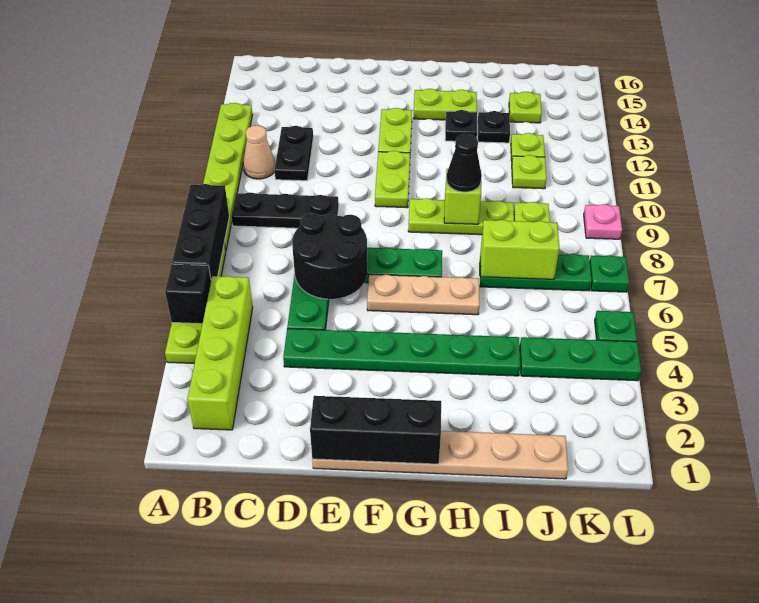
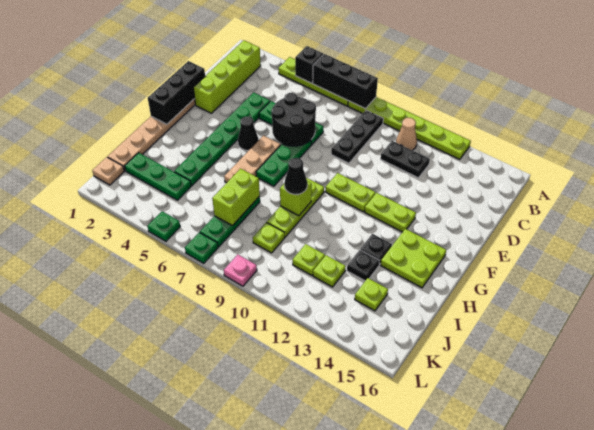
lime 1x4 brick [187,276,253,430] -> lime 1x4 brick turned to [193,41,261,113]
none -> black 1x1 cone [238,116,259,150]
lime 1x2 plate [414,89,477,120] -> lime 2x2 plate [381,229,446,288]
green 1x3 plate [520,337,641,381] -> green 1x3 plate turned to [125,153,191,200]
none -> tan 1x1 plate [92,157,124,185]

